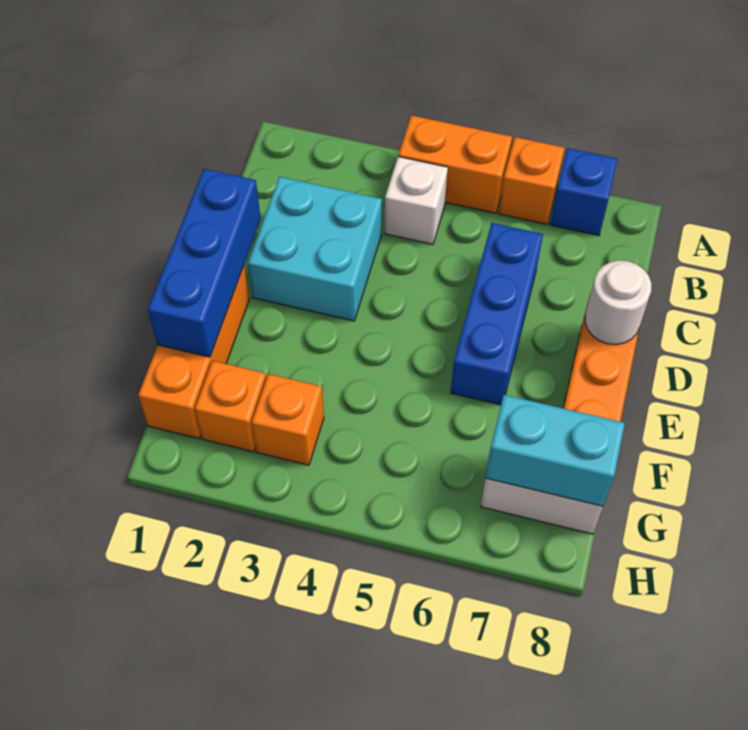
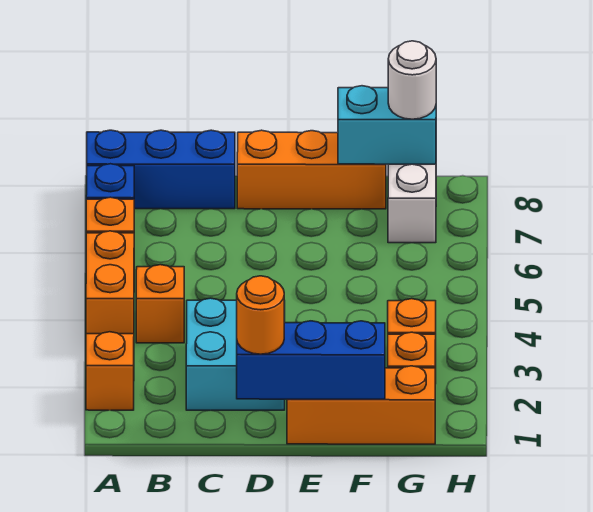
none -> orange 1x1 brick [86,332,134,410]
white 1x1 brick [385,157,448,244] -> orange 1x1 brick [136,265,184,343]
blue 1x3 brick [451,223,543,405] -> blue 1x3 brick moved to [87,130,235,209]
none -> orange 1x1 round brick [237,276,285,354]
white 1x1 round brick [585,260,651,345] -> white 1x1 round brick moved to [388,41,436,119]
cyan 1x2 brick [486,395,625,506] -> cyan 1x2 brick turned to [338,86,436,164]

